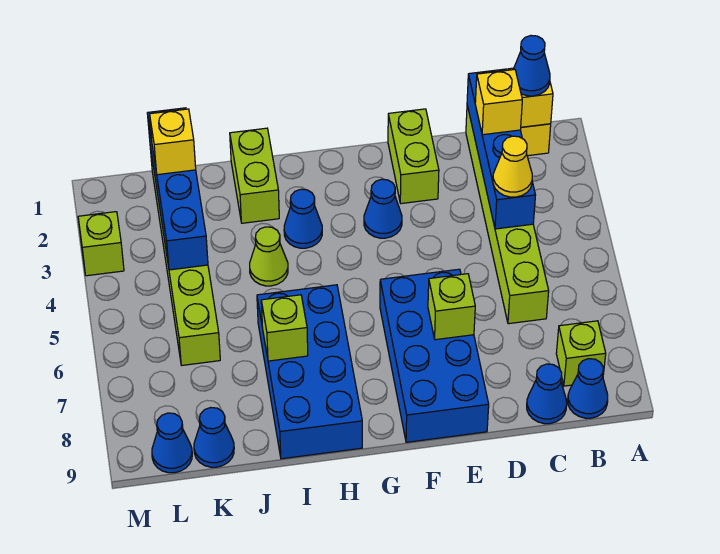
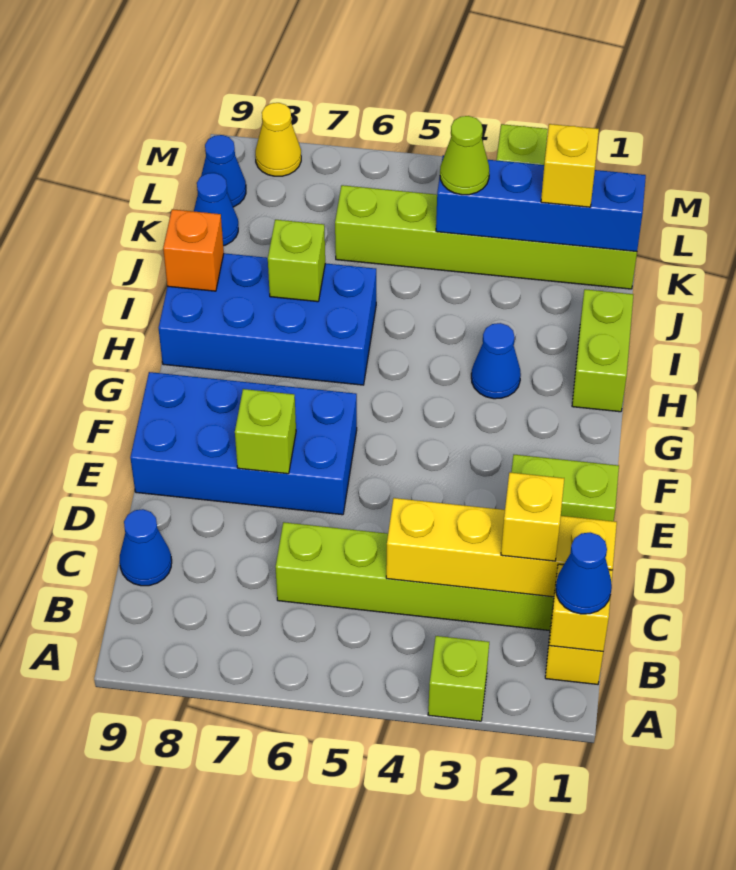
lime 1x1 brick [556,321,606,386] -> lime 1x1 brick moved to [428,636,489,721]
blue 1x1 cone [568,359,608,418] -> none
blue 1x4 brick [467,69,535,229] -> yellow 1x4 brick [386,498,617,597]
yellow 1x1 cone [493,136,532,197] -> yellow 1x1 cone moved to [255,103,301,176]
blue 1x1 cone [364,179,402,238] -> none
lime 1x2 brick [230,128,279,223] -> lime 1x2 brick turned to [572,289,633,412]
lime 1x1 cone [250,227,288,286] -> lime 1x1 cone moved to [440,116,489,195]
none -> orange 1x1 brick [163,209,224,291]

